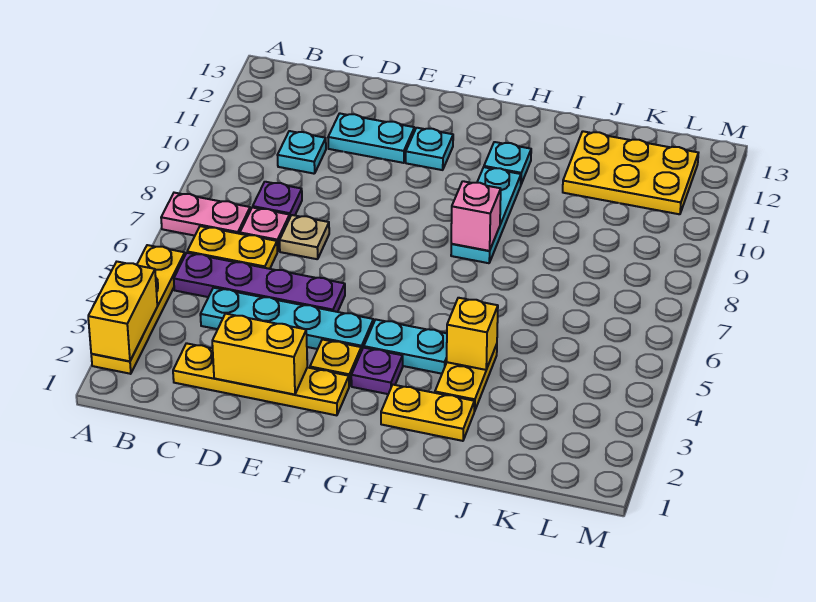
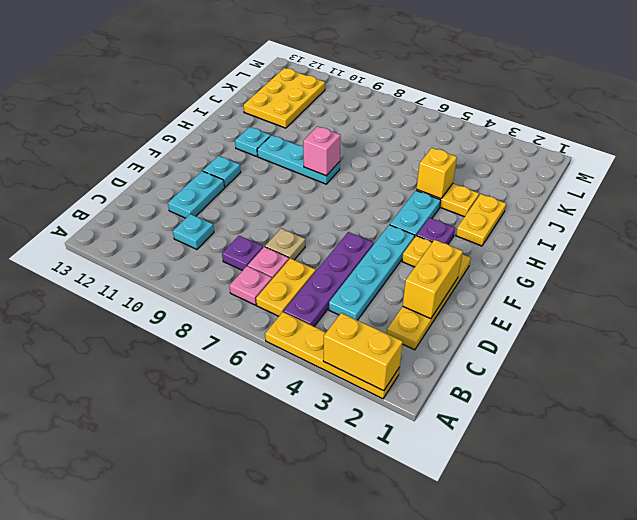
pink 1x2 plate [161,193,250,236] -> pink 1x1 plate [229,266,272,305]

